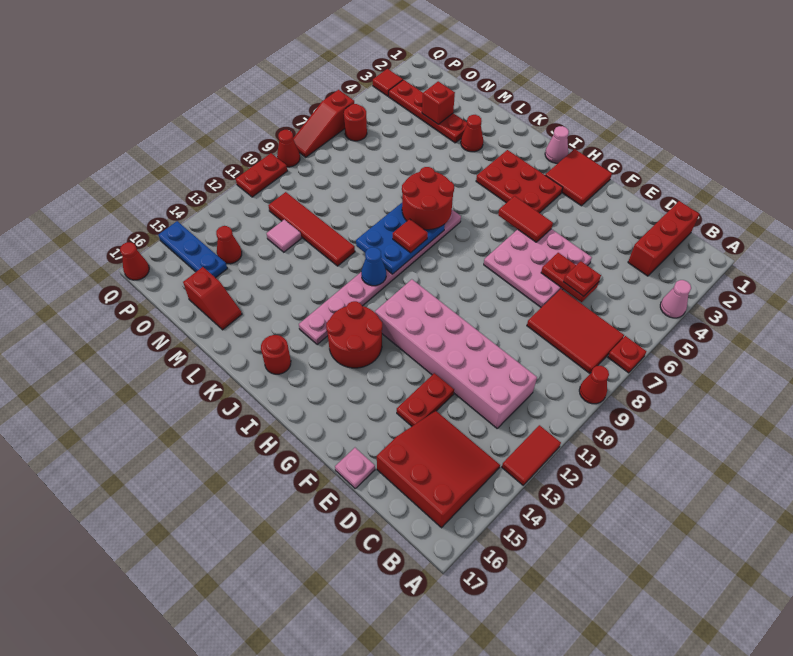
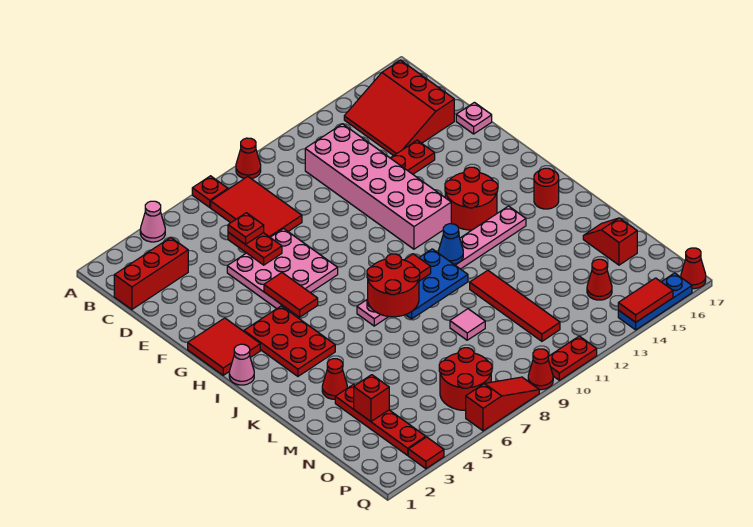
red 1x2 tile [502,425,561,485] -> red 1x2 tile moved to [618,278,673,322]
pink 1x1 tile [267,220,301,252] -> pink 1x1 tile moved to [450,309,485,340]
blue 1x3 plate [158,221,227,278] -> blue 1x3 plate turned to [618,273,692,330]
red 1x1 round brick [344,104,367,141] -> red 2x2 round brick [439,348,492,410]

